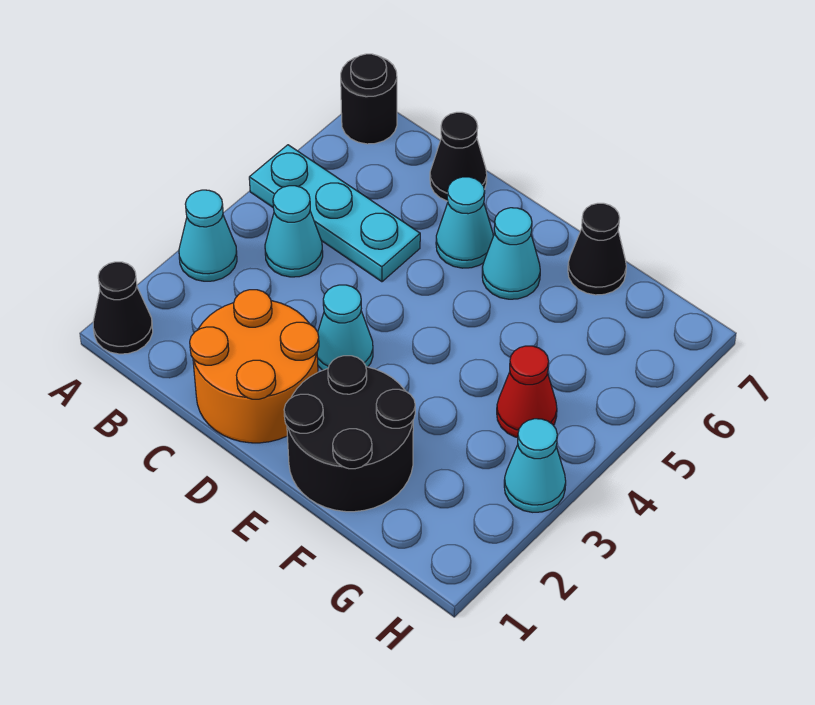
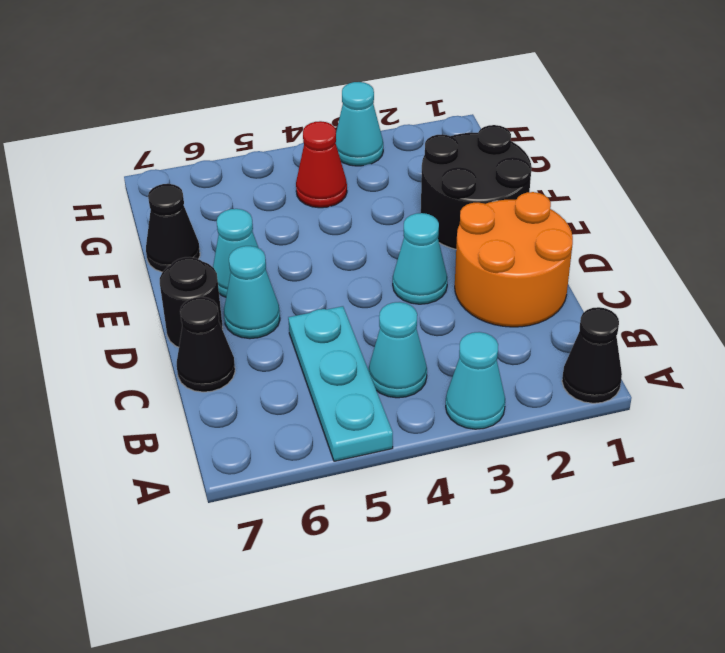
black 1x1 round brick [341,54,397,144] -> black 1x1 round brick moved to [160,257,223,347]

